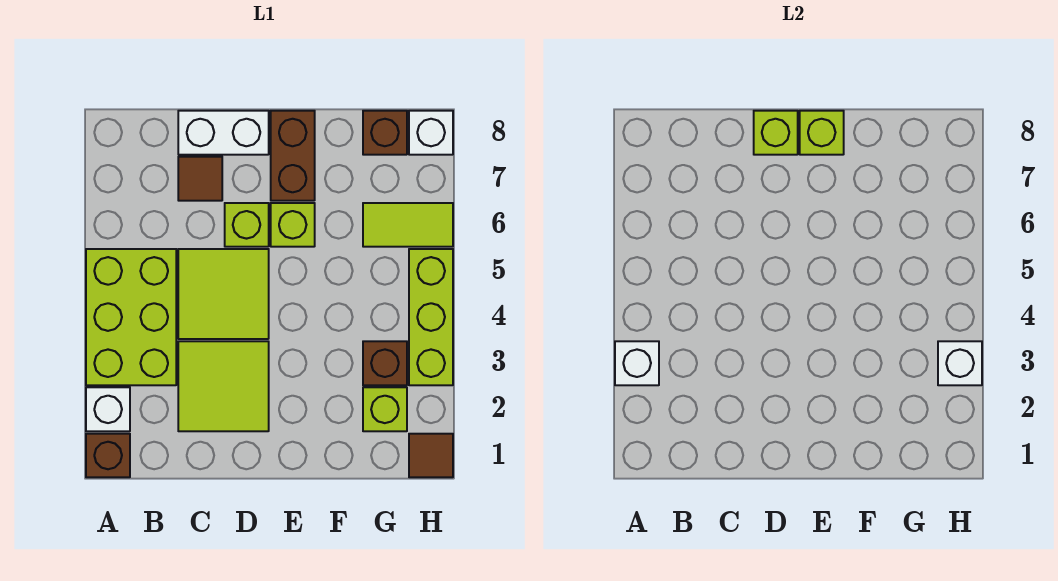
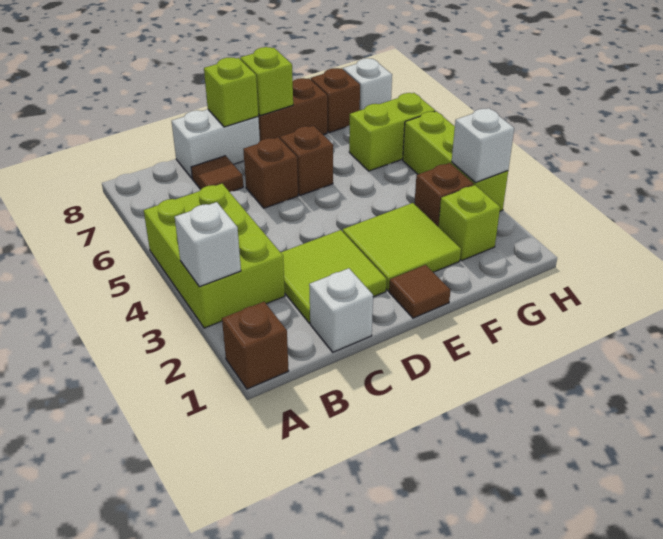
white 1x1 brick [86,387,130,431] -> white 1x1 brick moved to [309,268,373,352]
lime 2x2 tile [178,249,269,339] -> lime 2x2 tile moved to [343,203,461,291]
lime 1x1 brick [225,203,269,247] -> brown 1x1 brick [243,137,298,208]
lime 1x1 brick [271,203,315,247] -> brown 1x1 brick [280,126,333,195]
brown 1x2 brick [271,111,315,201] -> brown 1x2 brick turned to [258,78,327,141]
lime 1x2 tile [363,203,453,247] -> lime 1x2 brick [349,93,435,171]
brown 1x1 tile [409,434,453,477] -> brown 1x1 tile moved to [389,265,451,318]

